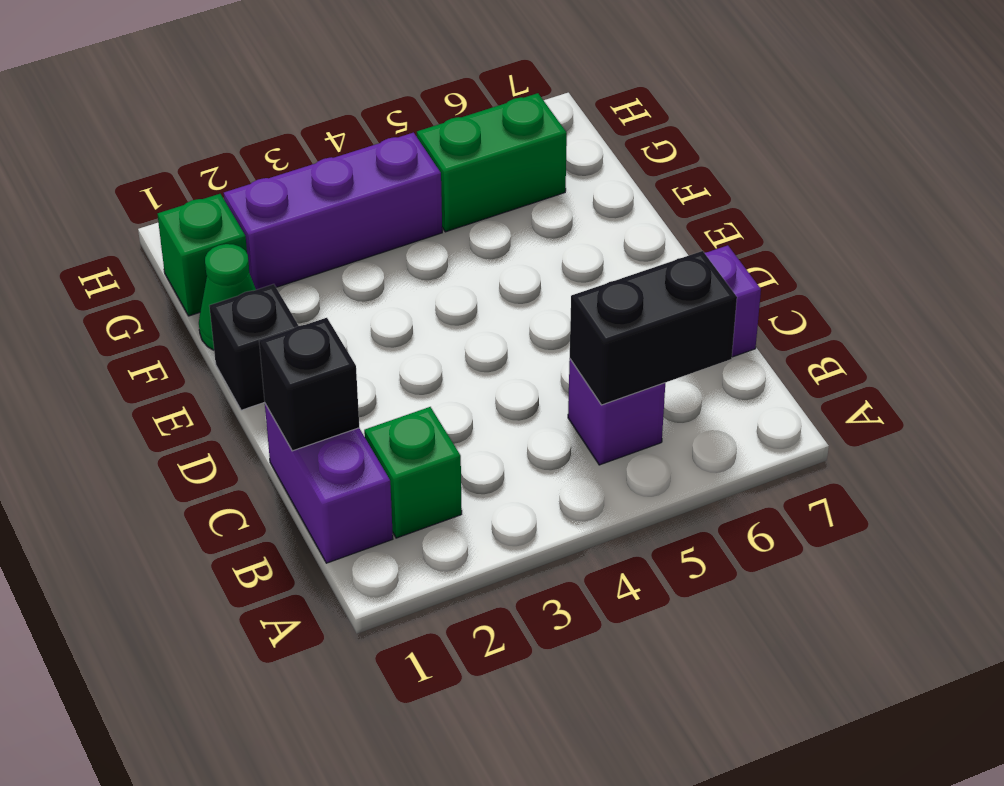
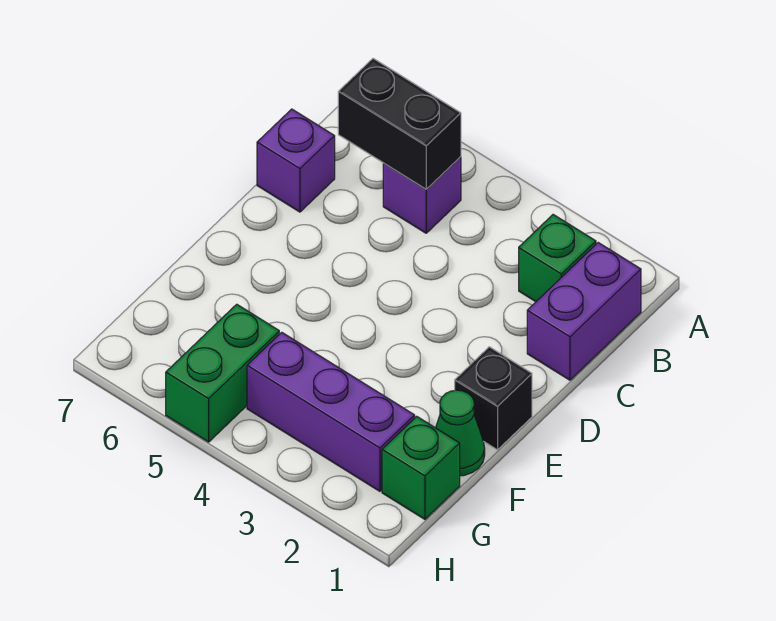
black 1x1 brick [259,318,359,451] -> none
green 1x2 brick [417,93,567,232] -> green 1x2 brick turned to [166,304,279,442]

